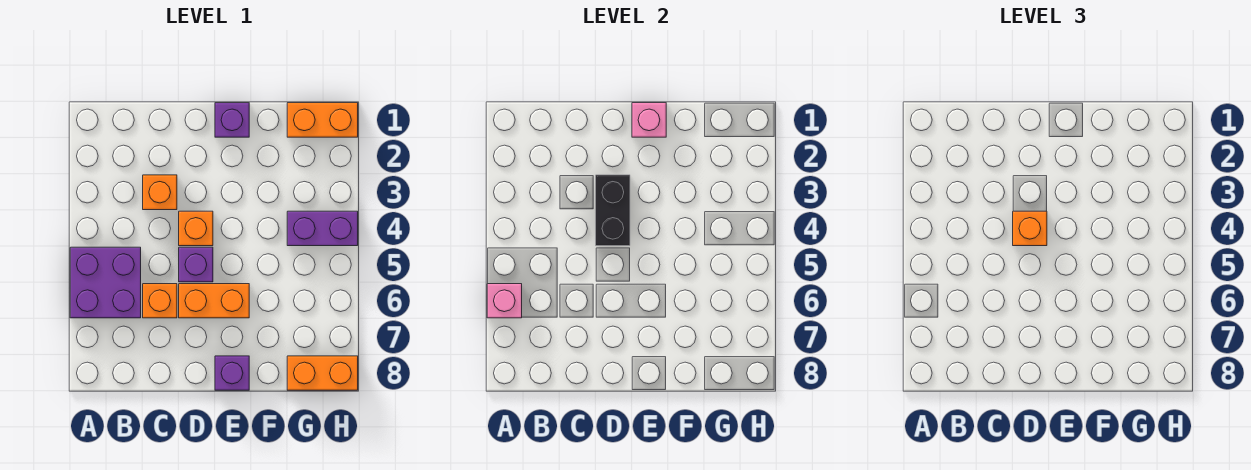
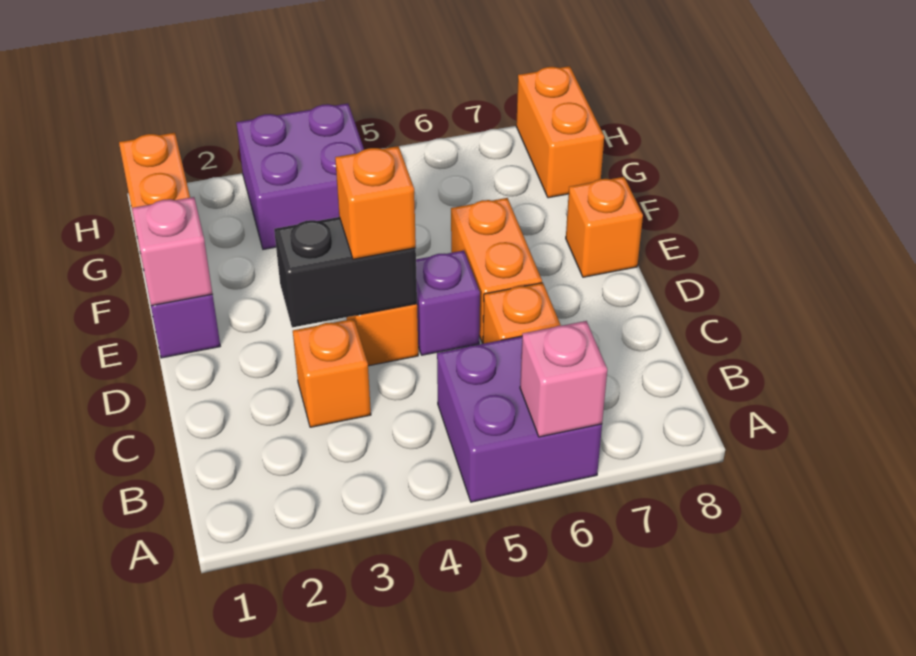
purple 1x1 brick [215,356,249,390] -> orange 1x1 brick [566,177,643,277]
purple 1x2 brick [287,211,358,246] -> purple 2x2 brick [236,103,364,249]

